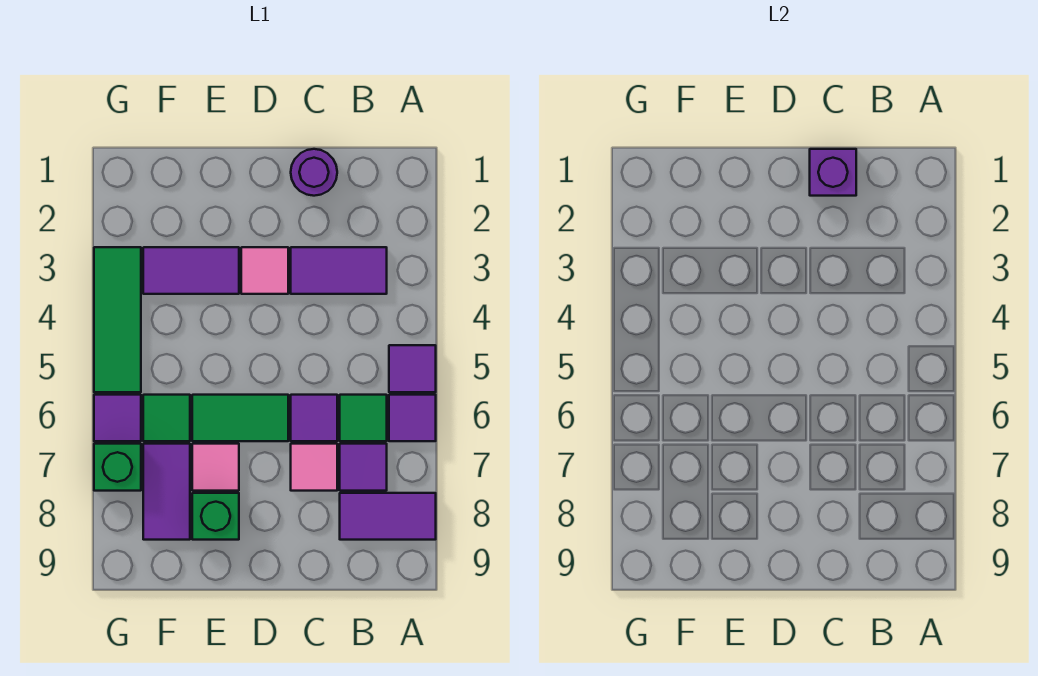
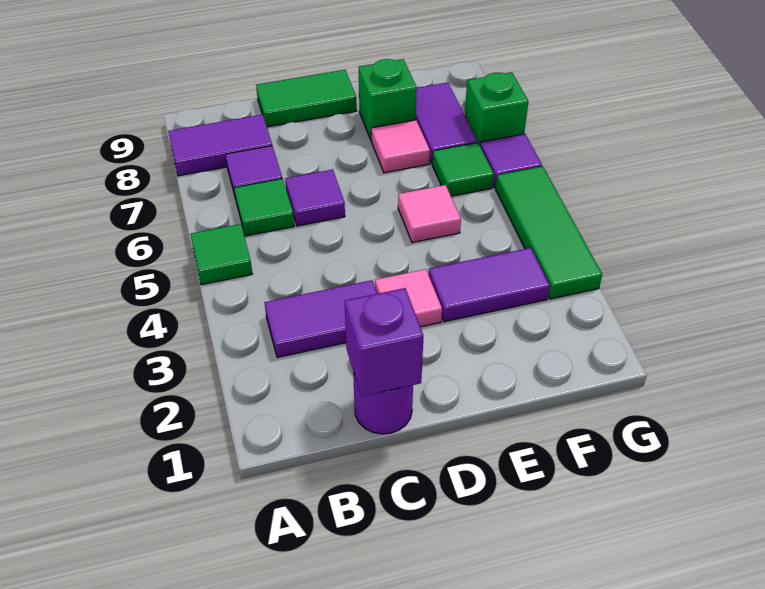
purple 1x1 tile [389,345,436,392] -> green 1x1 tile [190,224,252,285]
purple 1x1 tile [389,395,436,441] -> none
pink 1x1 tile [291,444,337,491] -> pink 1x1 tile moved to [398,185,461,243]
green 1x2 tile [192,395,288,441] -> green 1x2 tile moved to [256,70,357,127]

